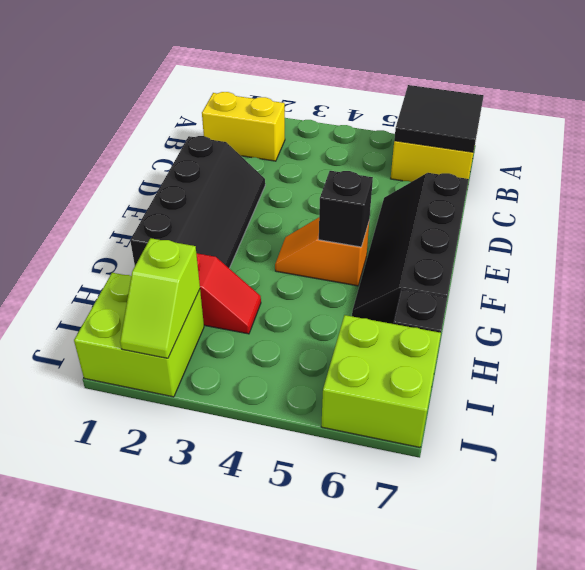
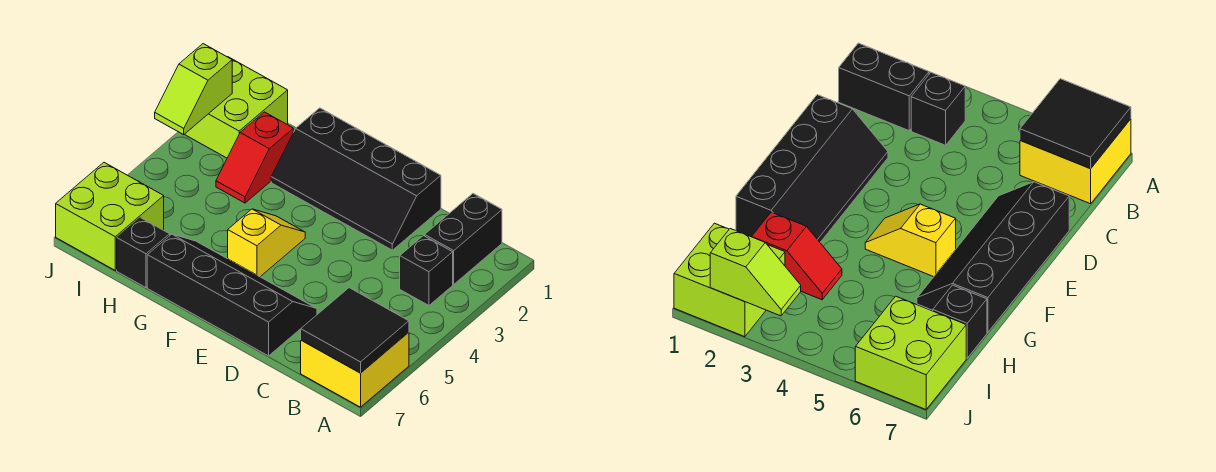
yellow 1x2 brick [202,92,285,161] -> black 1x2 brick [425,194,502,284]
orange 1x2 slope [275,218,369,286] -> yellow 1x2 slope [228,209,305,277]
black 1x1 brick [319,171,373,247] -> black 1x1 brick moved to [400,236,453,305]
lime 1x2 slope [120,238,200,358] -> lime 1x2 slope turned to [155,44,232,135]

